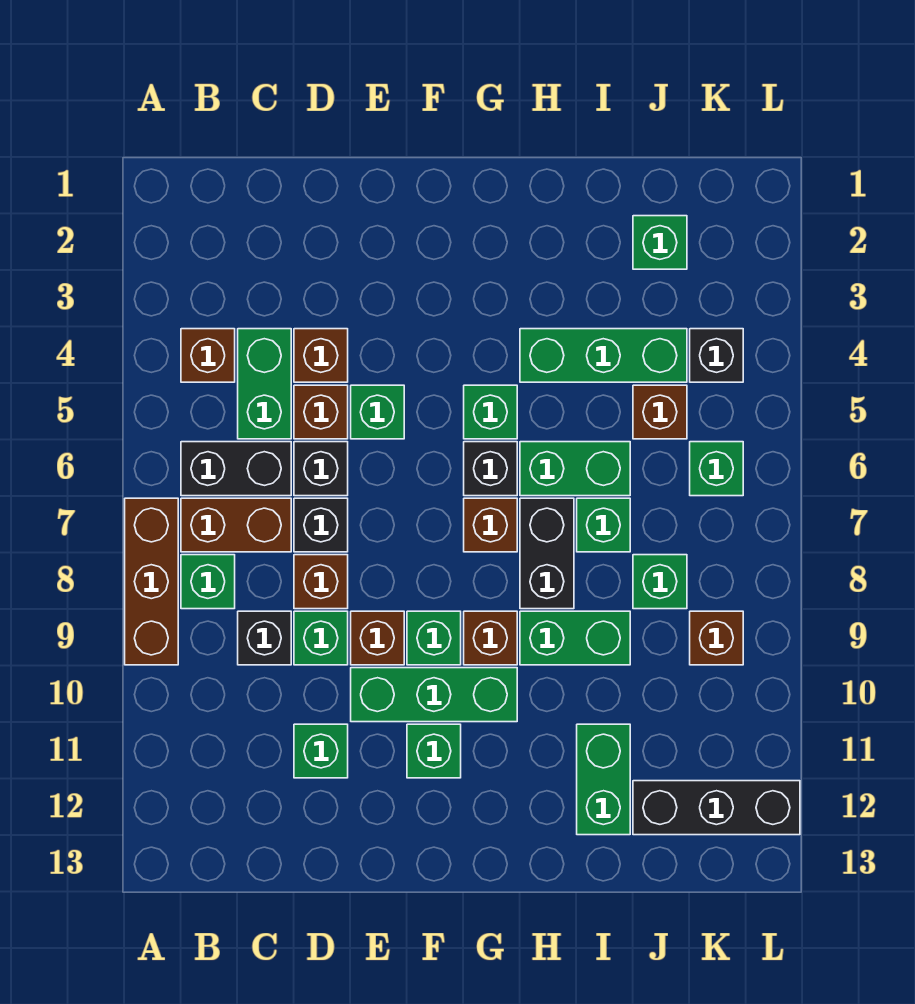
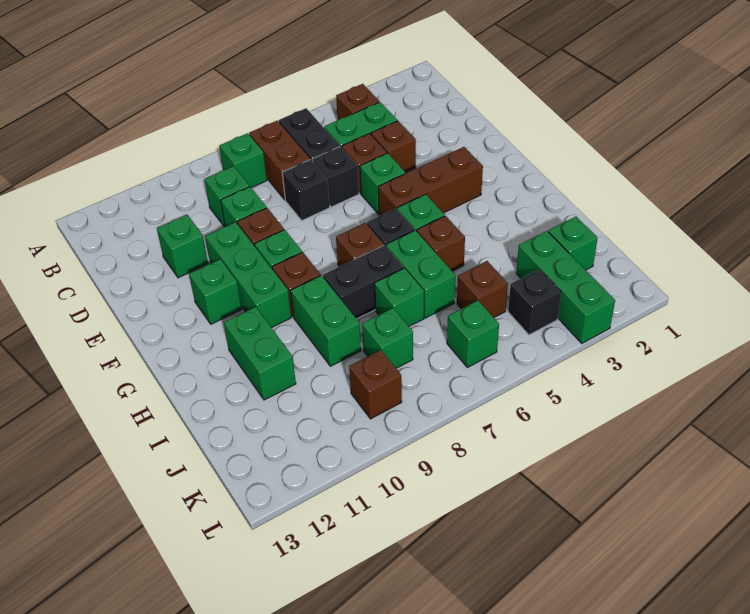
brown 1x3 brick [125,498,178,665] -> brown 1x3 brick moved to [378,147,483,216]
black 1x1 brick [238,611,291,665] -> green 1x1 brick [205,166,250,227]
brown 1x1 brick [294,555,348,609] -> brown 1x1 brick moved to [417,216,465,271]
green 1x3 brick [520,329,687,382] -> green 1x3 brick moved to [516,231,615,343]
green 1x2 brick [577,724,630,835] -> green 1x2 brick turned to [224,307,296,400]
black 1x3 brick [633,781,800,835] -> none

